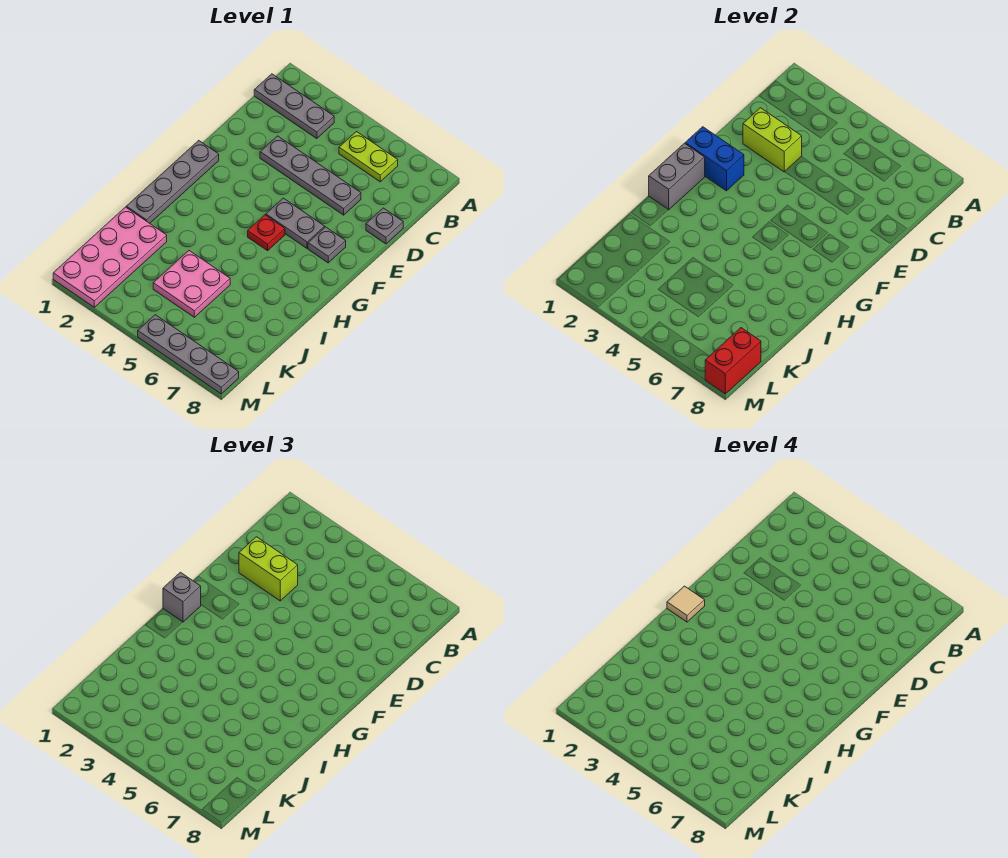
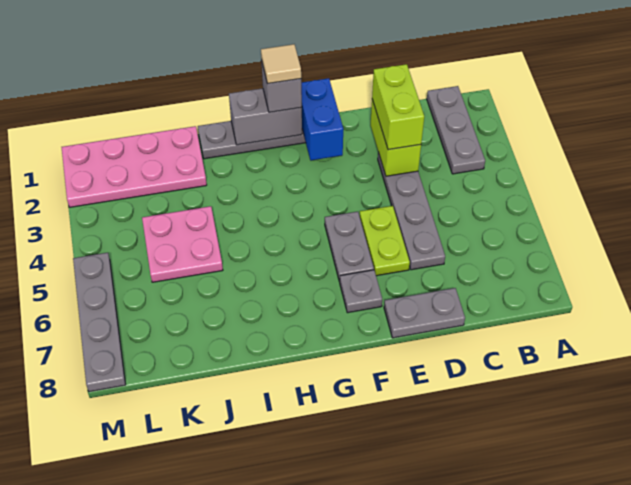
lime 1x2 plate [339,132,398,182] -> lime 1x2 plate moved to [360,206,410,276]
grey 1x1 plate [366,208,403,244] -> grey 1x2 plate [384,288,465,338]
red 1x1 plate [248,215,285,251] -> none
red 1x2 brick [705,328,761,394] -> none

